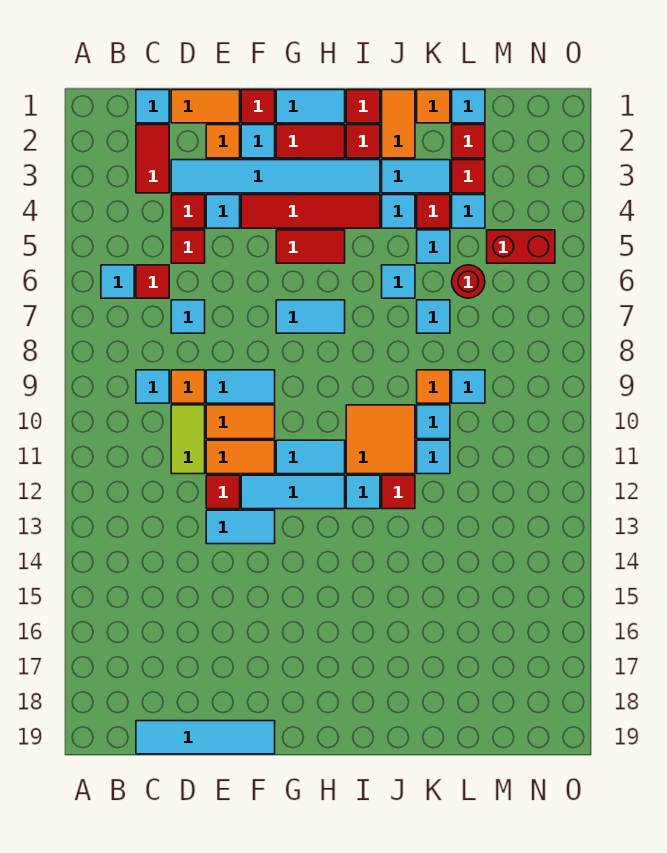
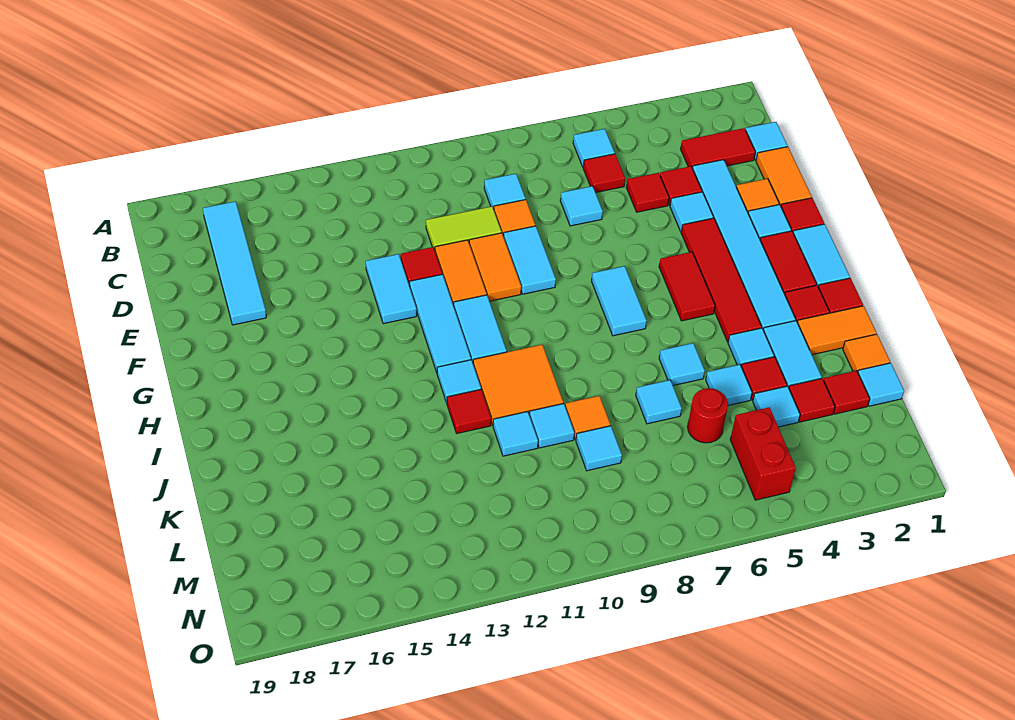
cyan 1x4 tile [136,721,275,754] -> cyan 1x4 tile moved to [203,201,266,325]

